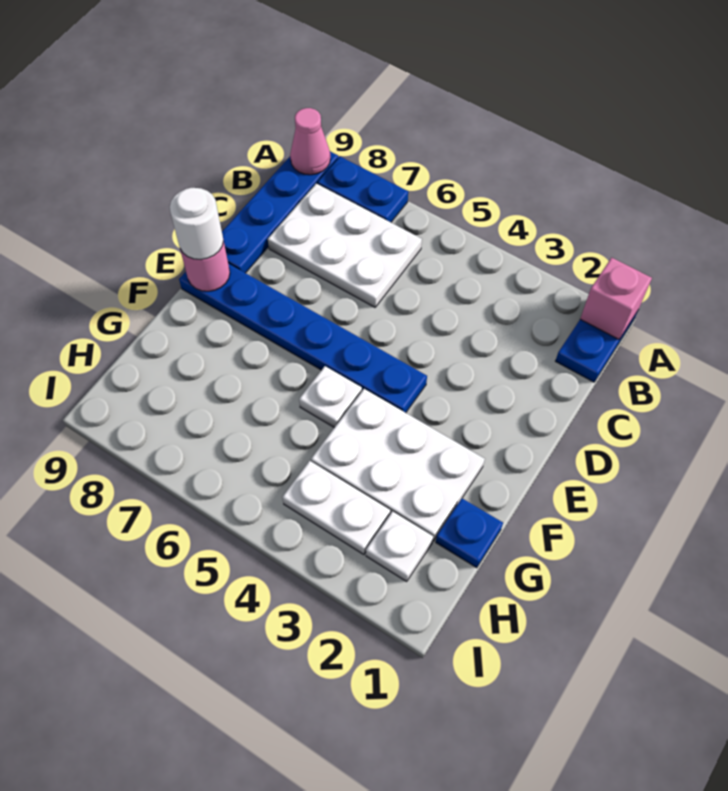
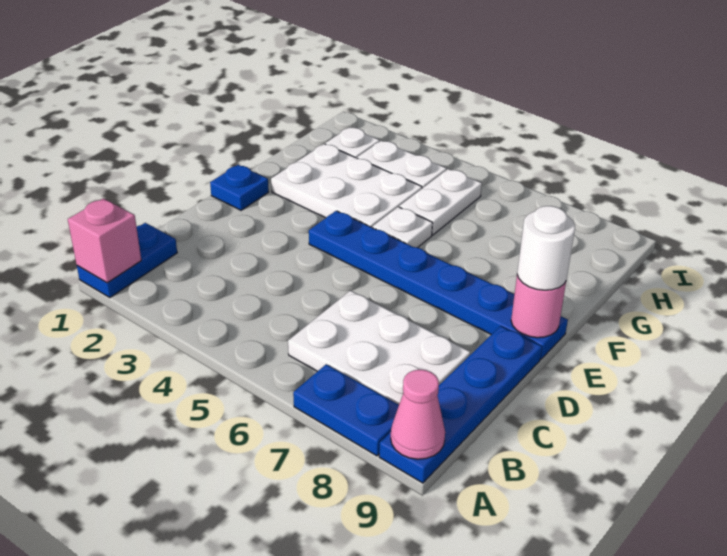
blue 1x1 plate [436,498,503,568] -> blue 1x1 plate moved to [210,165,269,210]
none -> white 1x2 plate [399,169,482,235]

